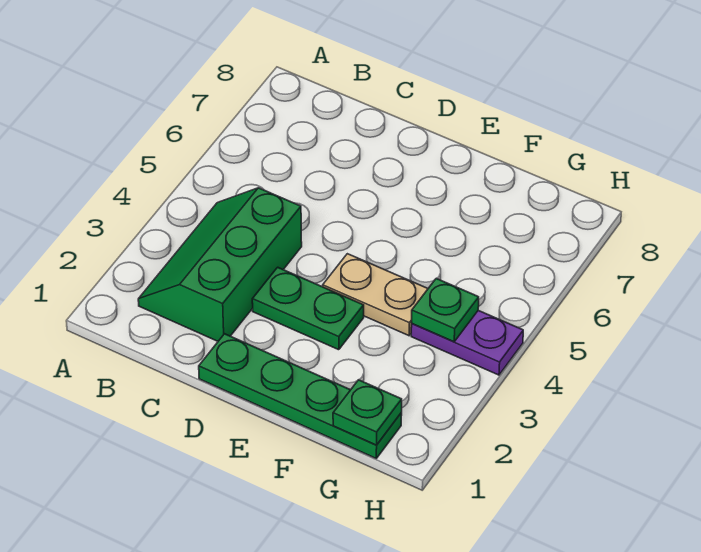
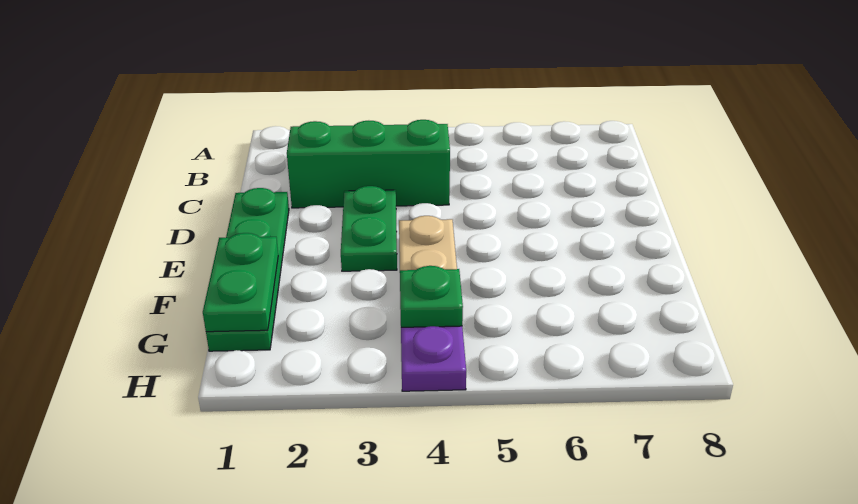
green 1x1 plate [333,380,402,445] -> green 1x2 plate [203,233,278,332]

